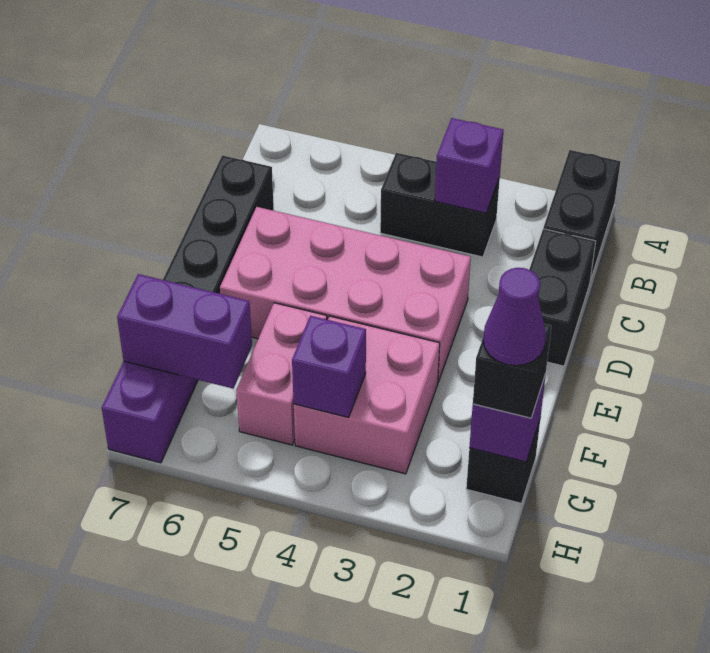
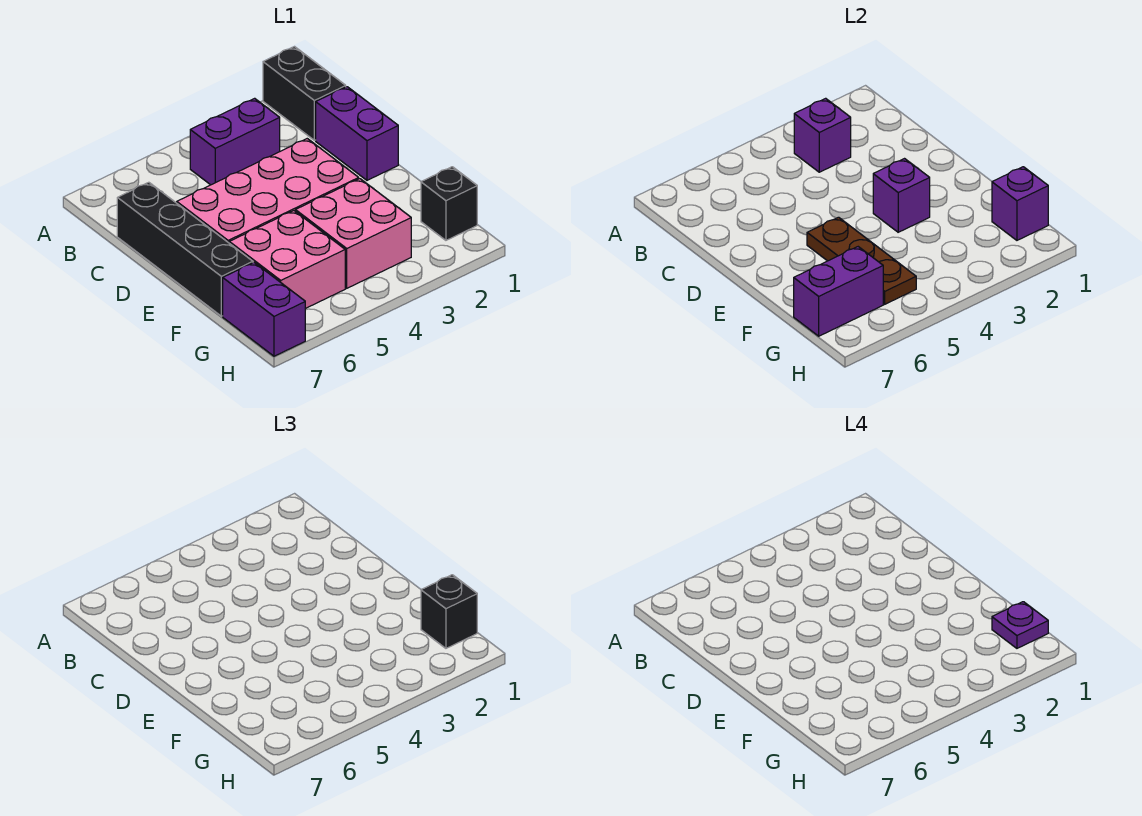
black 1x2 brick [380,153,500,257] -> purple 1x2 brick [190,98,280,185]
black 1x2 brick [529,229,596,366] -> purple 1x2 brick [316,87,398,180]
none -> brown 1x3 plate [807,217,916,304]
pink 1x2 brick [236,303,327,445] -> pink 2x2 brick [229,211,345,309]
purple 1x1 cone [483,268,546,366] -> purple 1x1 plate [992,602,1048,648]
purple 1x1 brick [292,316,366,417] -> purple 1x1 brick moved to [873,159,930,232]

